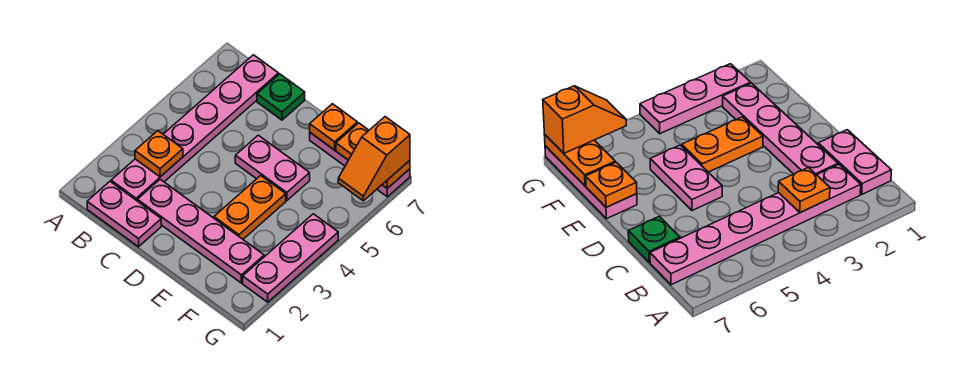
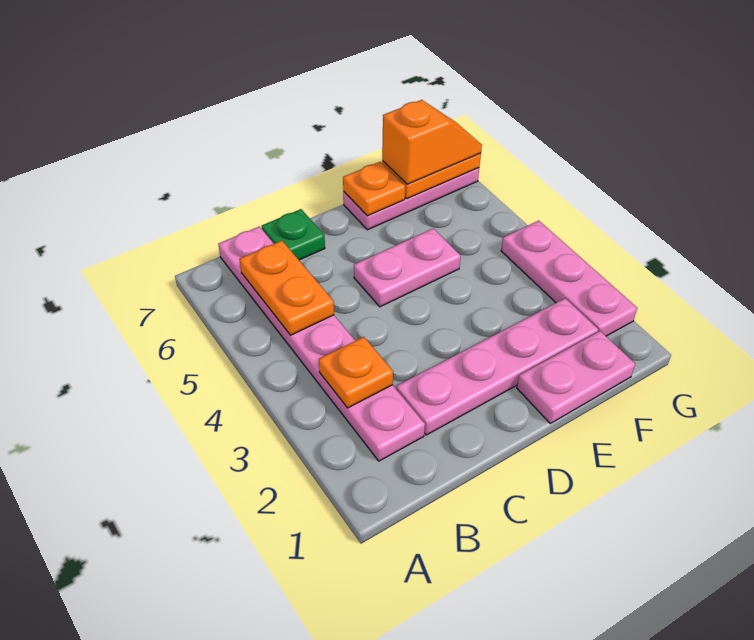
pink 1x2 plate [87,182,161,247] -> pink 1x2 plate moved to [517,331,635,423]
orange 1x2 plate [214,176,286,239] -> orange 1x2 plate moved to [239,241,334,335]
orange 1x2 slope [338,117,410,201] -> orange 1x2 slope turned to [382,100,482,184]

